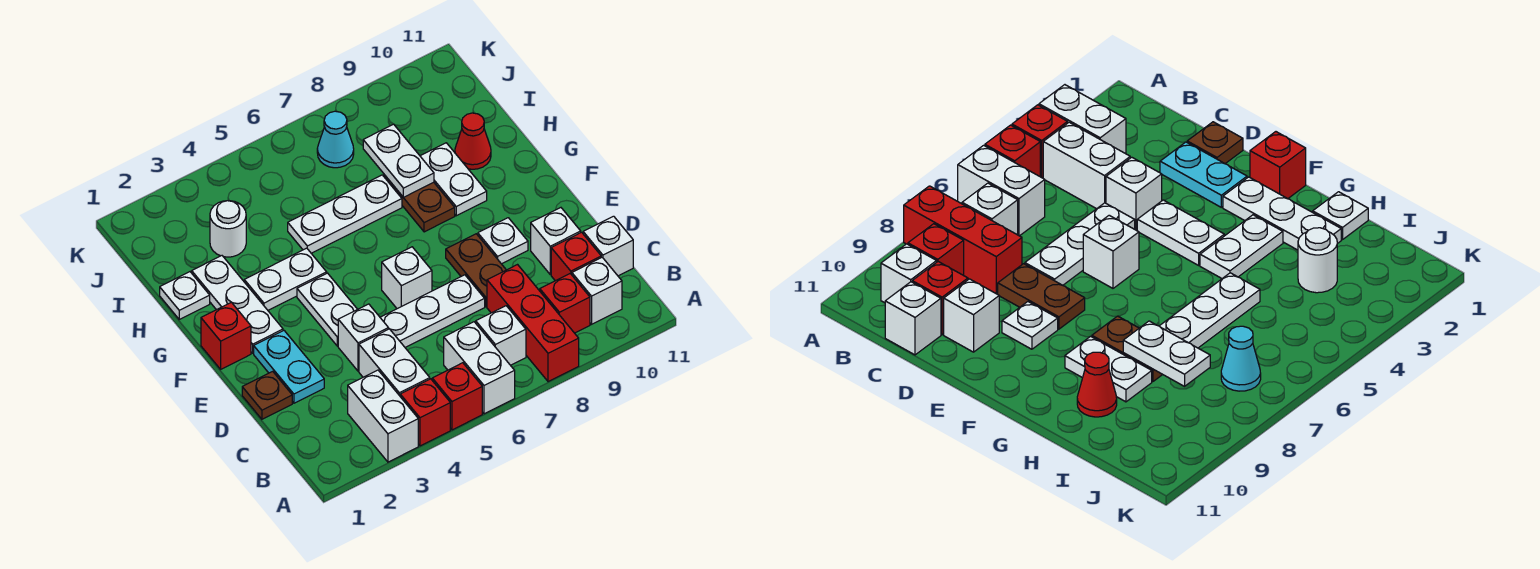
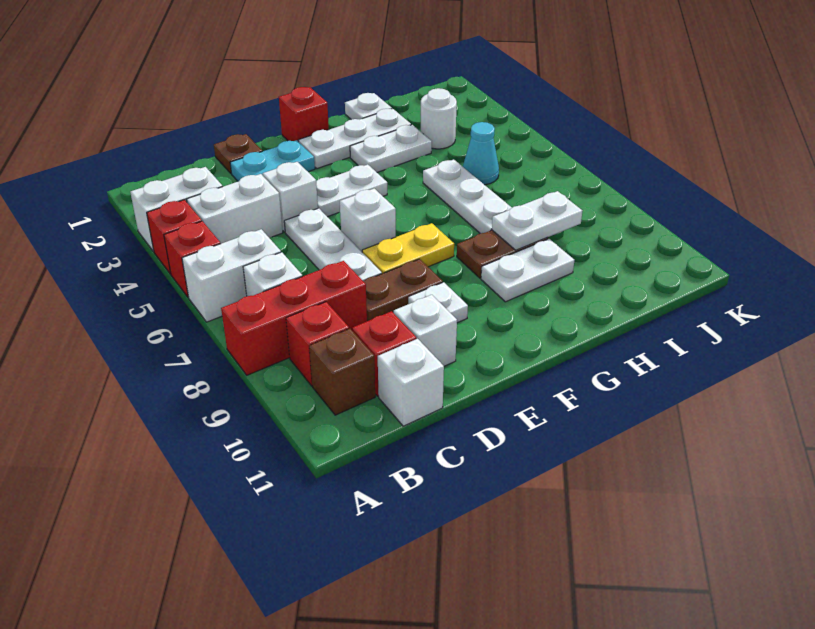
white 1x1 brick [572,257,622,324] -> brown 1x1 brick [309,329,375,415]
none -> yellow 1x2 plate [362,223,454,274]
white 1x2 plate [244,248,327,310] -> white 1x2 plate turned to [350,125,432,172]
red 1x1 cone [455,113,491,169] -> none
cyan 1x1 cone [317,111,354,168] -> cyan 1x1 cone moved to [463,122,499,185]

